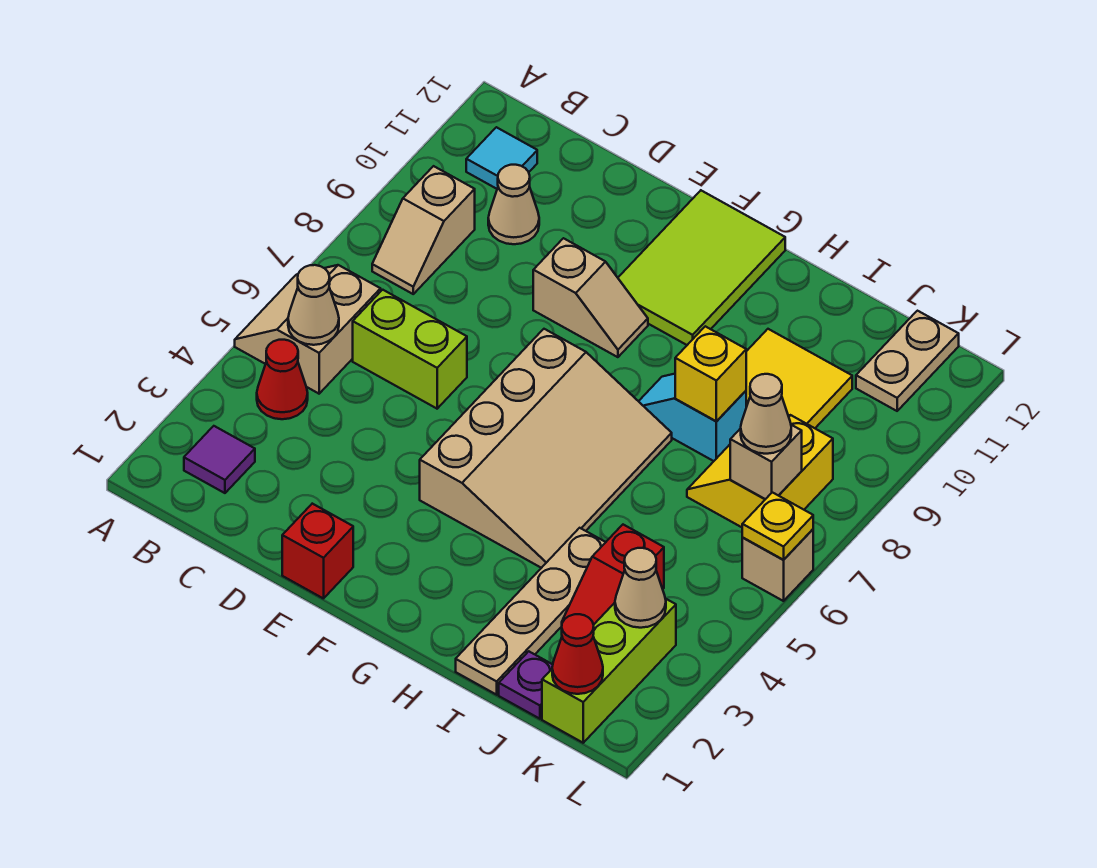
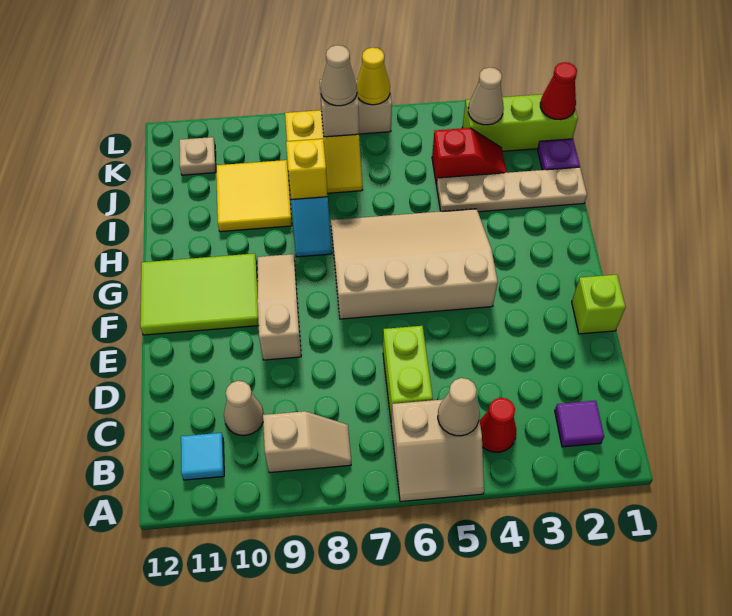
red 1x1 brick [282,504,353,599] -> lime 1x1 brick [572,275,625,334]
tan 1x2 slope [533,238,648,357] -> tan 1x3 slope [257,254,301,360]
tan 1x2 plate [856,311,959,411] -> tan 1x1 plate [179,137,216,175]
yellow 1x1 plate [742,492,813,560] -> yellow 1x1 cone [356,47,390,105]

